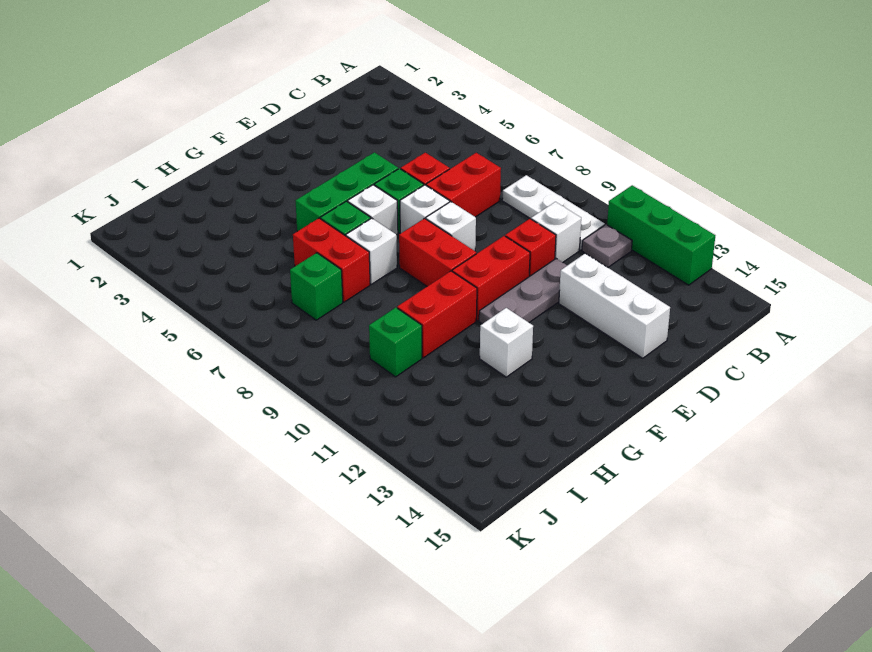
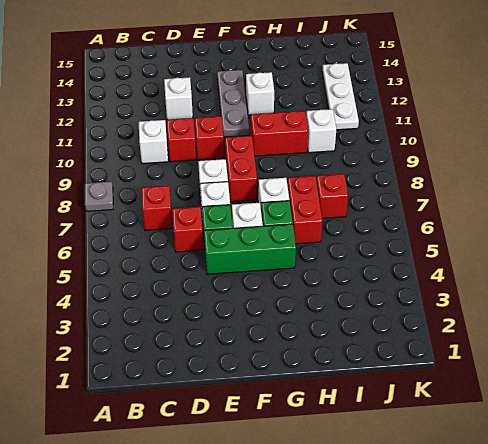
green 1x3 brick [607,185,715,285] -> none
white 1x3 plate [502,175,605,250] -> white 1x3 plate moved to [322,63,359,130]
grey 1x1 plate [582,224,632,267] -> grey 1x1 plate moved to [85,181,113,211]
red 1x2 brick [426,153,501,217] -> red 1x1 brick [141,186,172,231]
grey 1x3 plate [479,259,567,324] -> grey 1x3 plate turned to [217,70,249,137]
white 1x3 brick [559,254,670,358] -> white 1x1 brick [164,77,193,120]
red 1x2 brick [452,236,530,320] -> red 1x1 brick [195,116,224,160]
green 1x1 brick [290,253,343,320] -> red 1x1 brick [316,174,348,218]
green 1x1 brick [369,308,422,377] -> white 1x1 brick [306,109,336,153]

